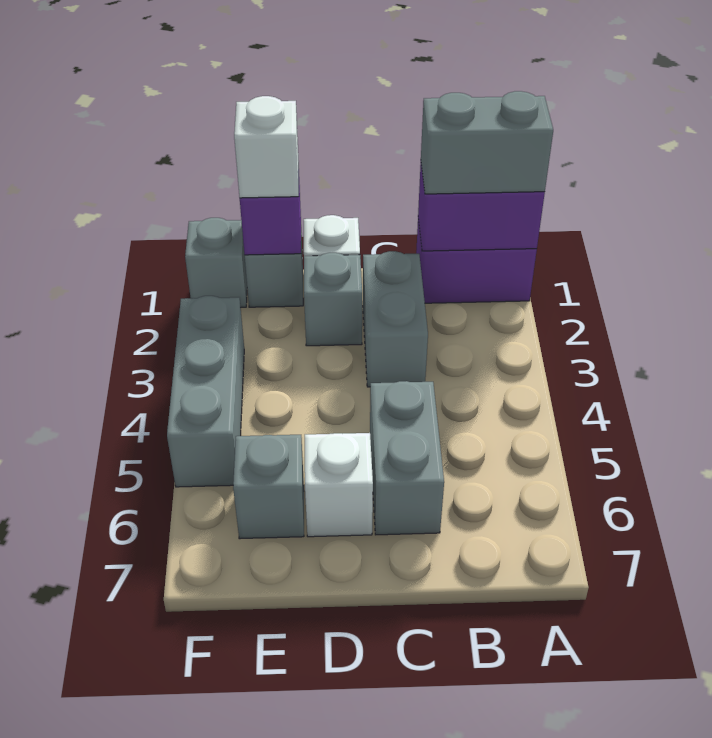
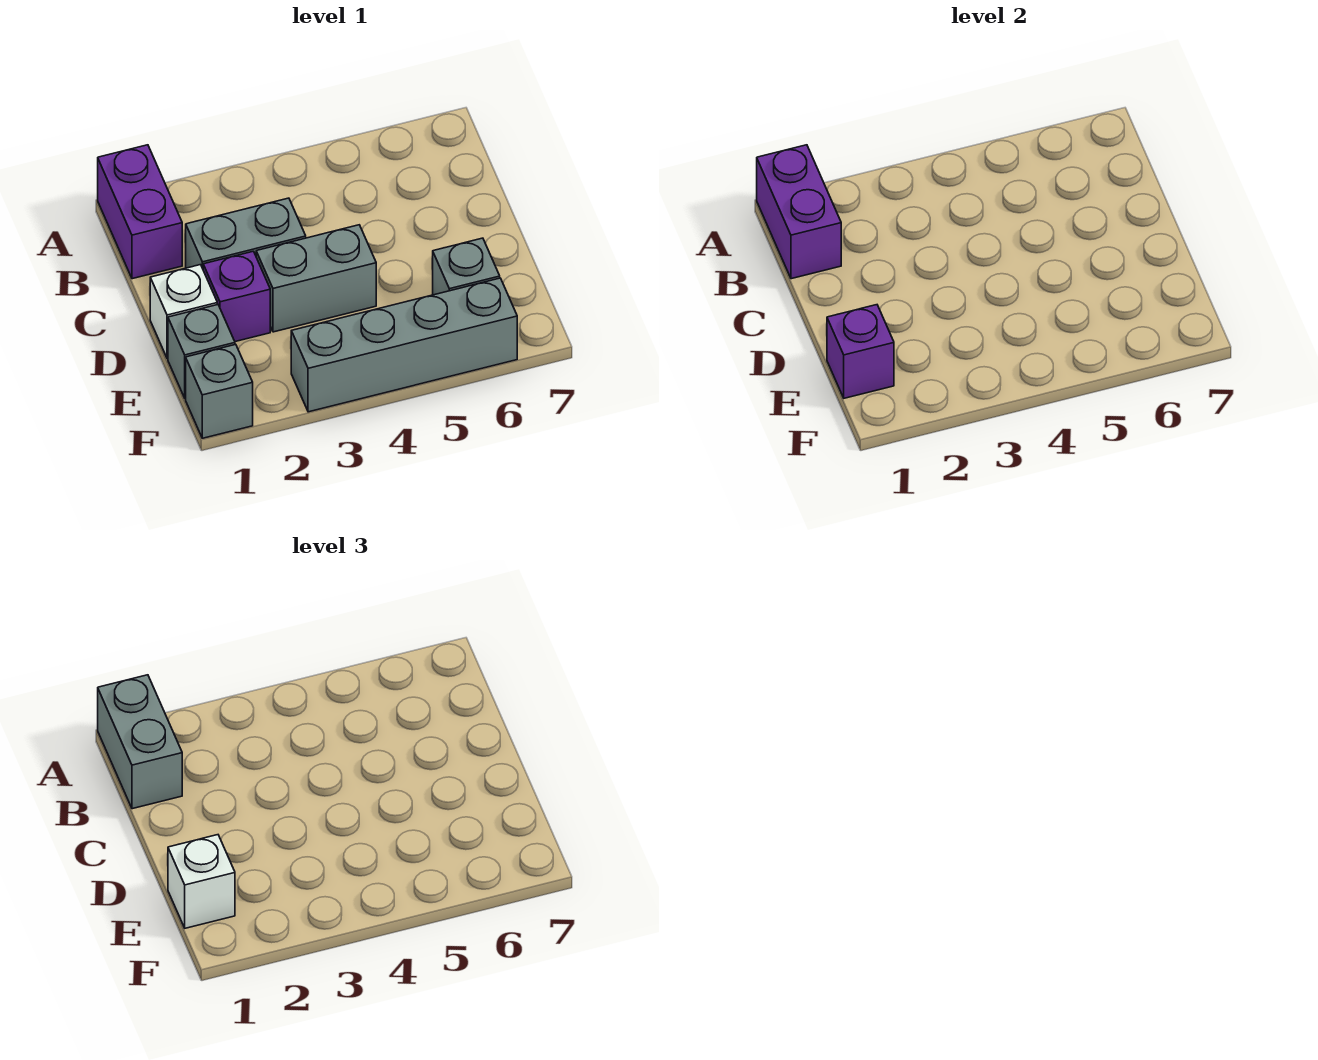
grey 1x2 brick [370,381,444,535] -> grey 1x2 brick moved to [256,225,376,332]
grey 1x1 brick [304,253,362,346] -> purple 1x1 brick [203,251,270,342]
white 1x1 brick [305,433,373,537] -> none
grey 1x3 brick [167,296,244,487] -> grey 1x4 brick [291,278,517,412]

